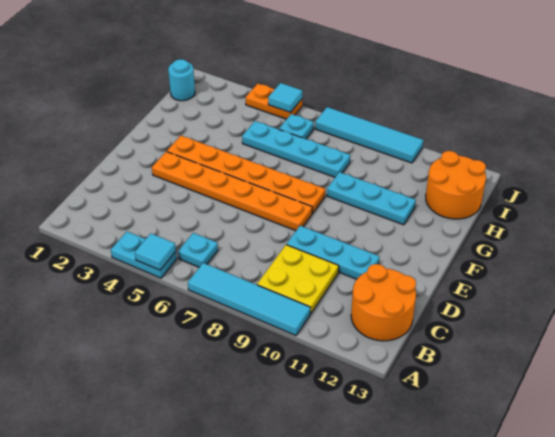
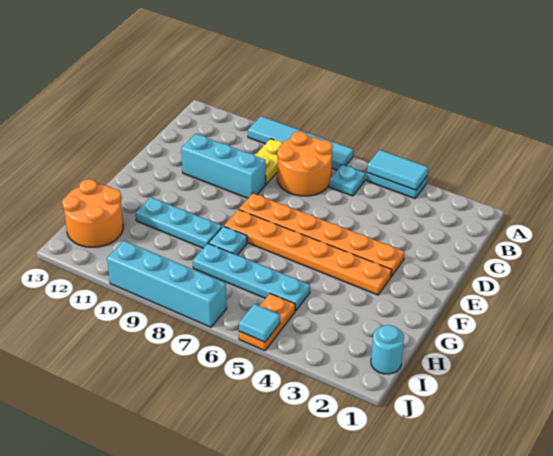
cyan 1x1 tile [135,234,176,270] -> cyan 1x2 tile [367,150,428,190]
yellow 2x2 plate [257,245,339,314] -> yellow 1x2 plate [255,139,282,184]
orange 2x2 round brick [351,264,416,341] -> orange 2x2 round brick moved to [277,131,332,196]
cyan 1x3 plate [287,226,379,279] -> cyan 1x3 brick [181,134,266,198]
cyan 1x1 plate [279,114,314,139] -> cyan 1x1 plate moved to [209,226,247,255]
orange 1x2 plate [246,84,302,119] -> orange 1x2 plate turned to [239,293,295,351]
cyan 1x4 tile [315,107,423,163] -> cyan 1x4 brick [107,241,227,327]

